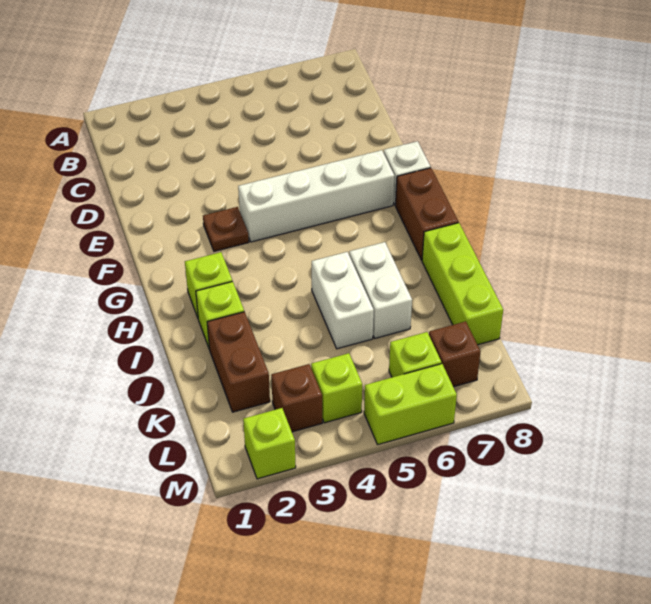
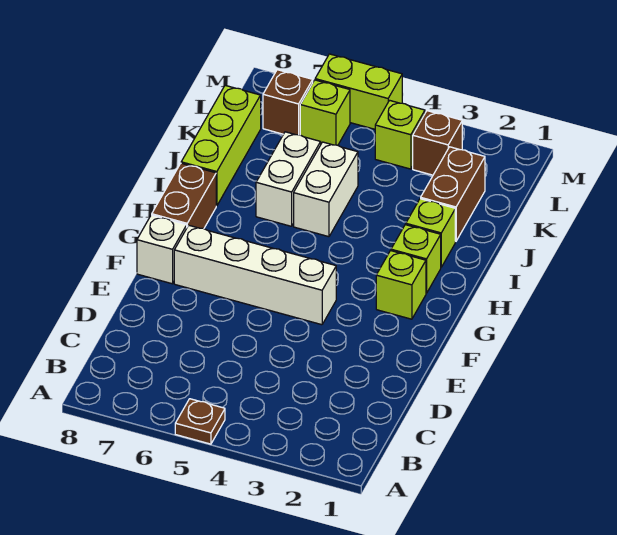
brown 1x1 plate [203,207,249,251] -> brown 1x1 plate moved to [175,399,225,444]
lime 1x1 brick [243,408,296,479] -> lime 1x1 brick moved to [376,251,426,319]

